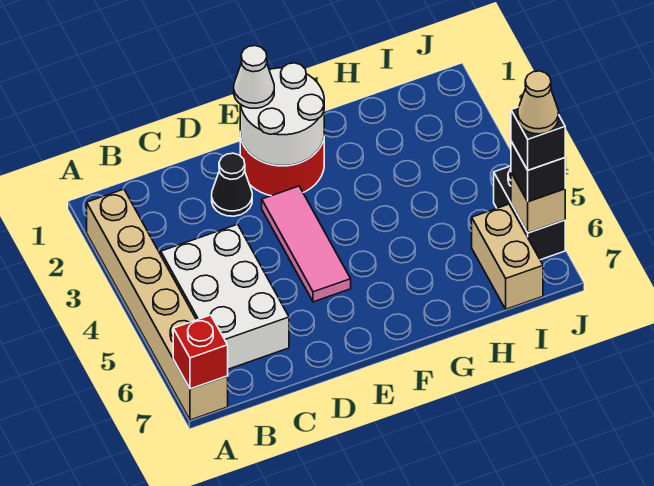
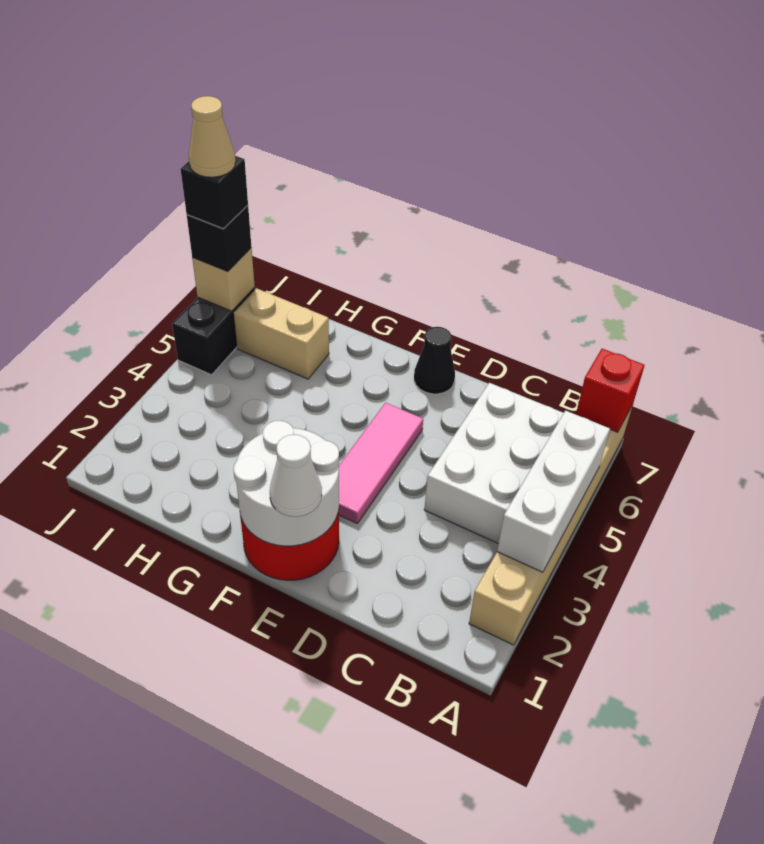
none -> white 1x3 brick [497,411,610,572]
black 1x1 cone [212,153,252,216] -> black 1x1 cone moved to [414,327,455,394]
tan 1x2 brick [472,204,543,309] -> tan 1x2 brick turned to [234,288,329,379]

